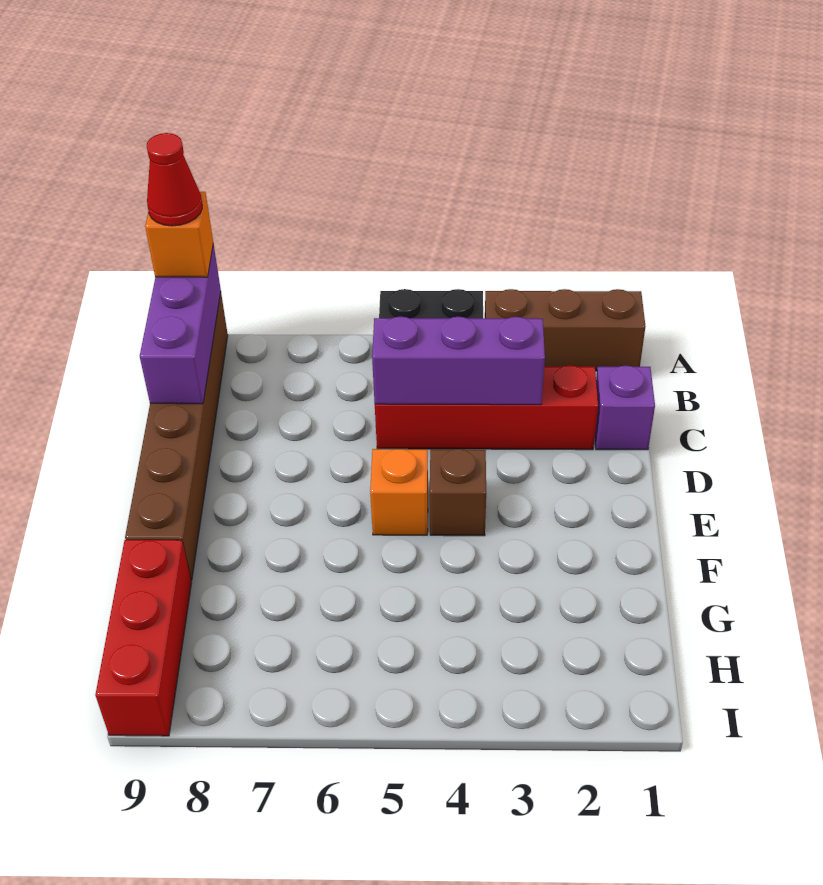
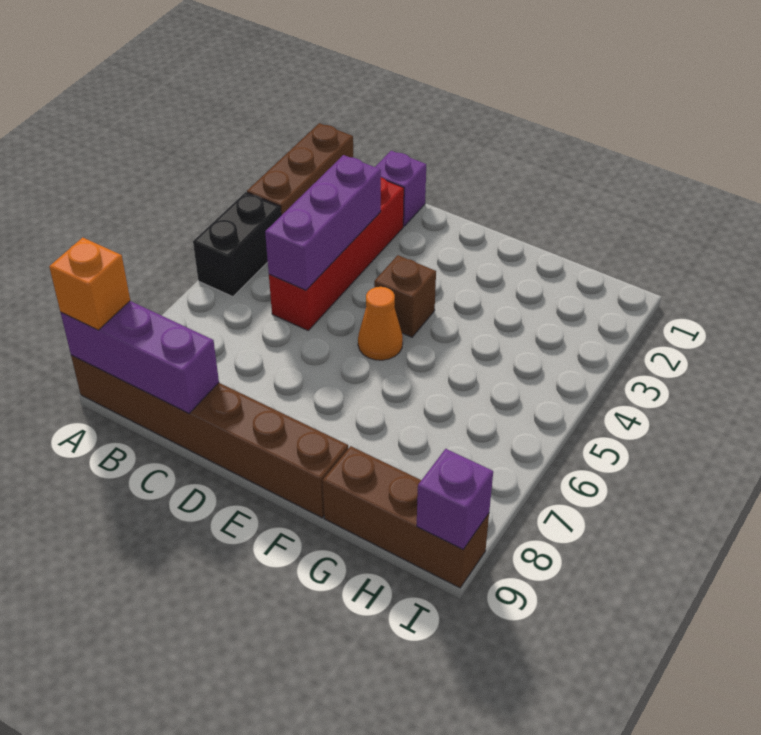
red 1x1 cone [147,133,202,226] -> none
orange 1x1 brick [370,449,428,535] -> orange 1x1 cone [358,287,403,360]
red 1x3 brick [95,540,191,736] -> brown 1x3 brick [323,446,489,588]
none -> purple 1x1 brick [417,449,493,549]

